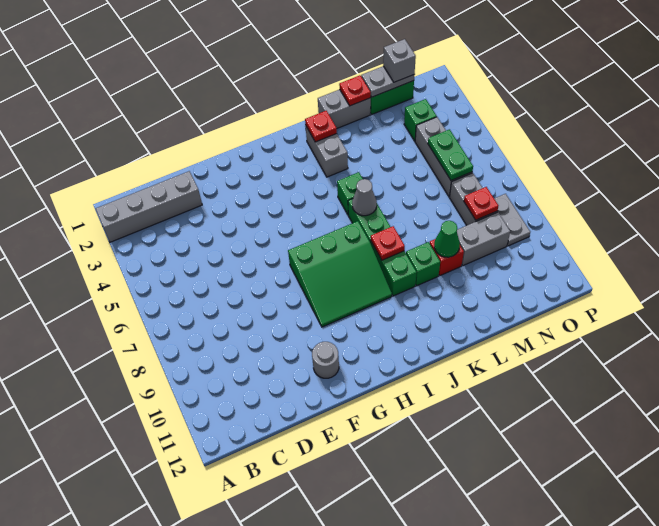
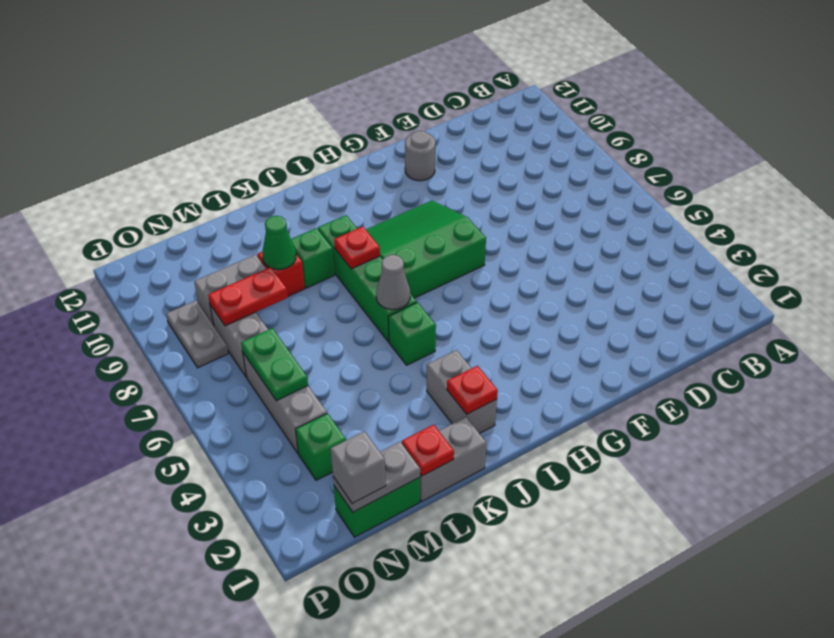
grey 1x4 brick [96,171,202,242] -> none
red 1x1 plate [464,187,499,220] -> red 1x2 plate [208,267,288,326]

